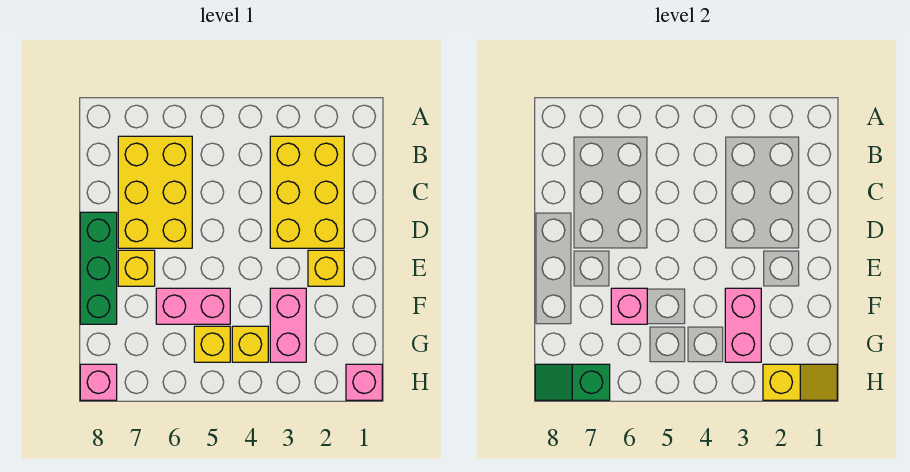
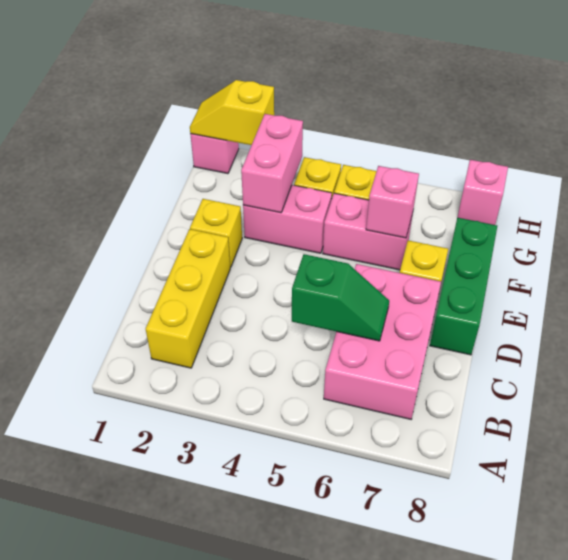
yellow 2x3 brick [270,136,344,248] -> yellow 1x3 brick [146,229,230,368]
yellow 2x3 brick [118,136,192,248] -> pink 2x3 brick [324,264,441,419]
pink 1x2 brick [270,288,306,362] -> pink 1x2 brick turned to [243,185,332,253]
green 1x2 slope [535,364,610,400] -> green 1x2 slope moved to [292,254,389,341]

